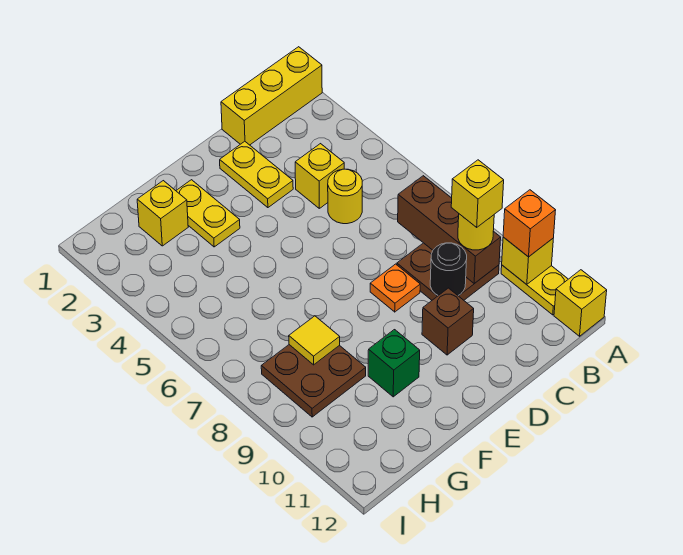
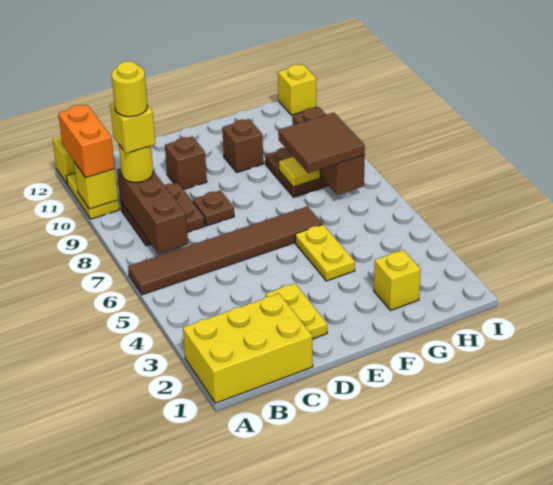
yellow 1x3 brick [221,47,322,145] -> yellow 2x3 brick [183,294,313,403]
none -> brown 1x6 tile [128,206,322,295]
orange 1x1 brick [503,190,556,257] -> orange 1x2 brick [58,105,115,178]
yellow 1x1 brick [295,144,344,208] -> yellow 1x1 brick moved to [278,64,316,115]
yellow 1x1 round brick [328,169,362,224] -> yellow 1x1 round brick moved to [112,61,147,117]
black 1x1 round brick [430,243,467,296] -> none
orange 1x1 plate [370,264,420,312] -> brown 1x1 plate [193,190,234,226]
yellow 1x2 plate [176,180,240,247] -> yellow 1x2 plate moved to [295,224,355,281]
green 1x1 brick [368,330,420,397] -> brown 1x1 brick [222,119,263,172]
none -> brown 2x2 tile [278,113,365,173]
none -> brown 1x3 brick [292,107,365,195]

